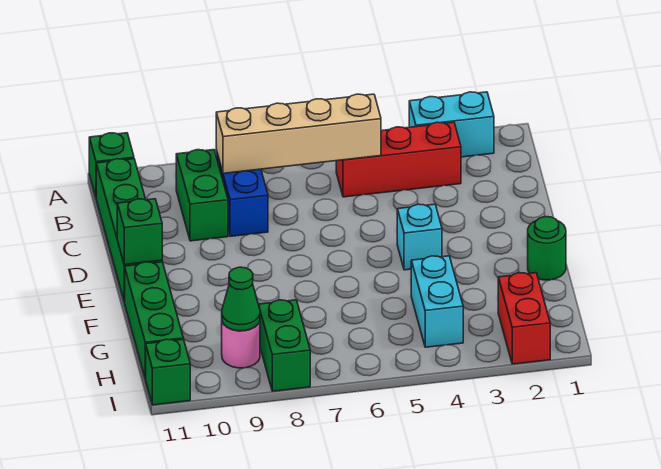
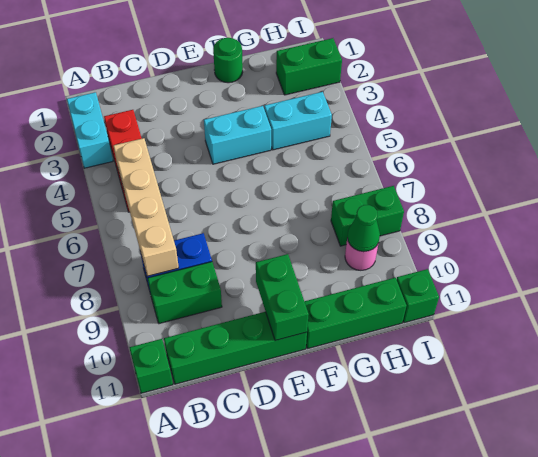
cyan 1x1 brick [397,204,442,270] -> cyan 1x2 brick [204,106,271,164]
green 1x1 brick [117,199,162,264] -> green 1x2 brick [256,254,309,341]
red 1x2 brick [498,273,550,364] -> green 1x2 brick [276,38,342,95]

